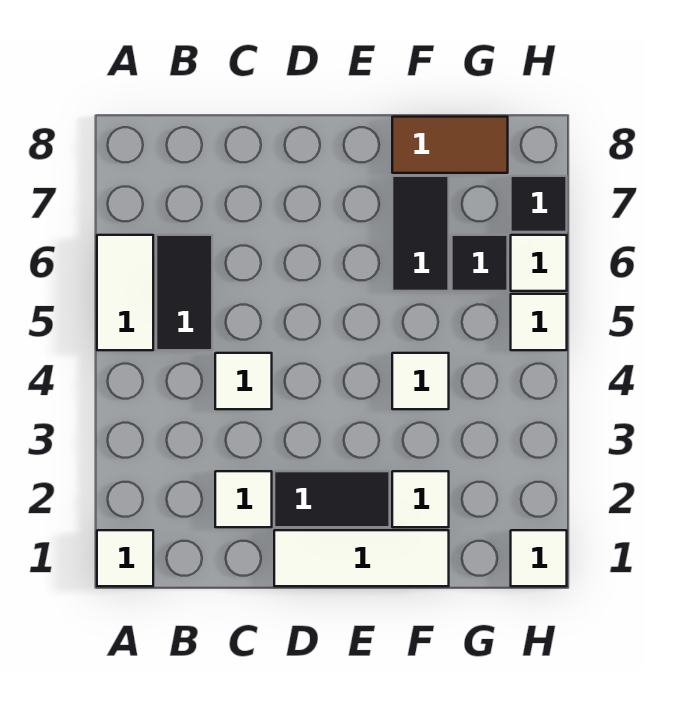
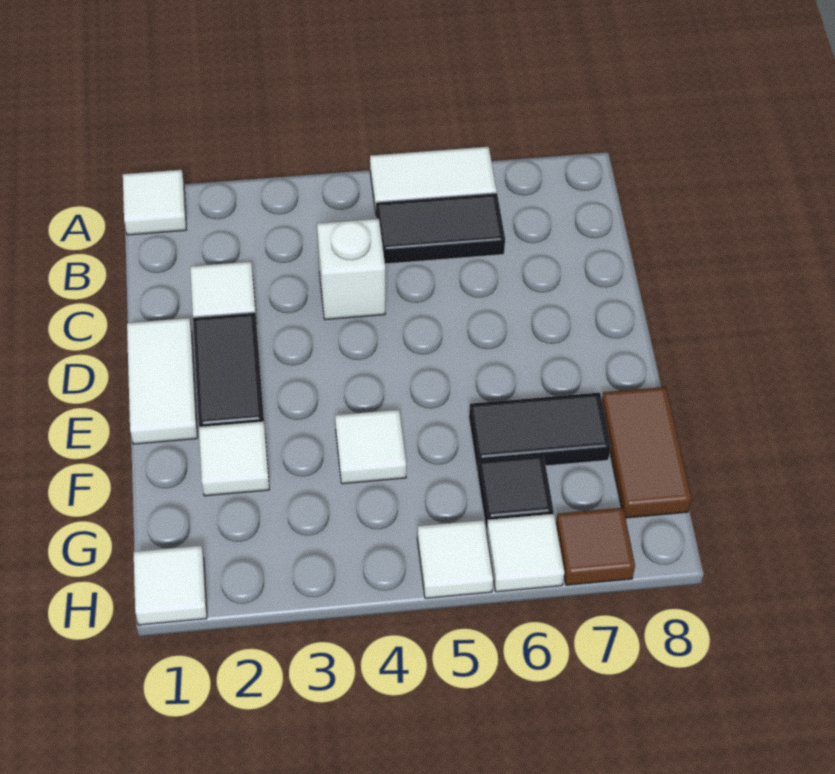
white 1x1 tile [215,353,272,409] -> white 1x1 brick [317,219,385,320]
white 1x3 tile [274,530,449,586] -> white 1x2 tile [127,318,198,444]
black 1x1 tile [511,176,567,232] -> brown 1x1 tile [556,508,635,585]

